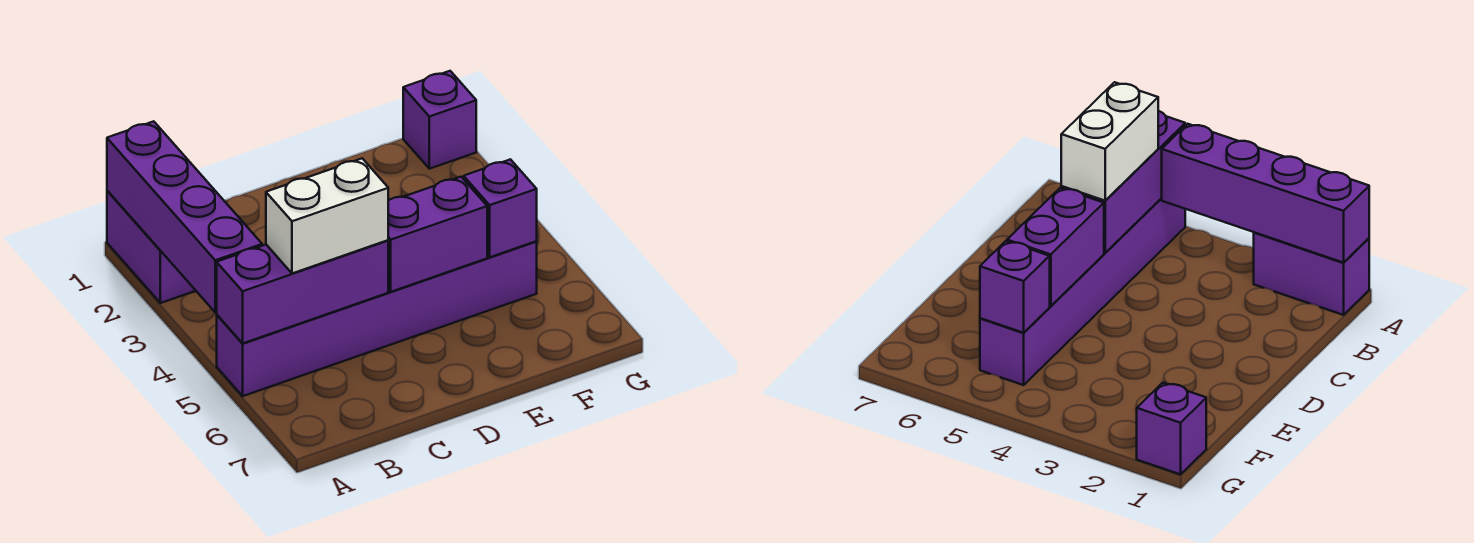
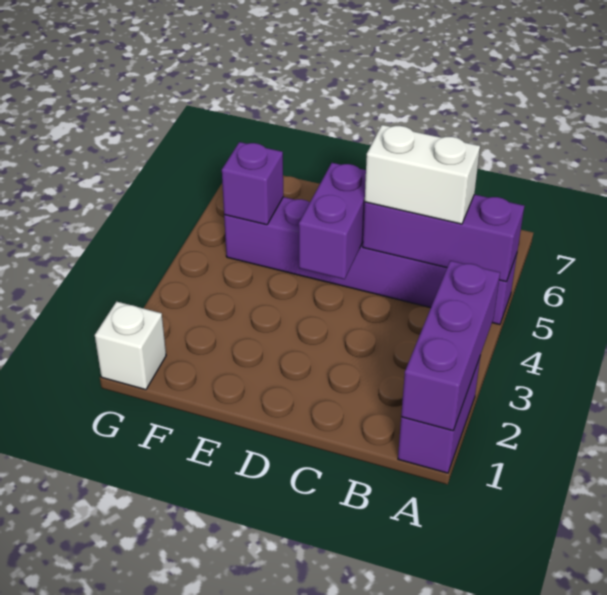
purple 1x4 brick [107,121,262,312] -> purple 1x3 brick [401,261,500,431]
purple 1x2 brick [388,177,487,292] -> purple 1x2 brick turned to [299,163,366,279]
purple 1x1 brick [403,71,476,169] -> white 1x1 brick [95,302,166,390]

